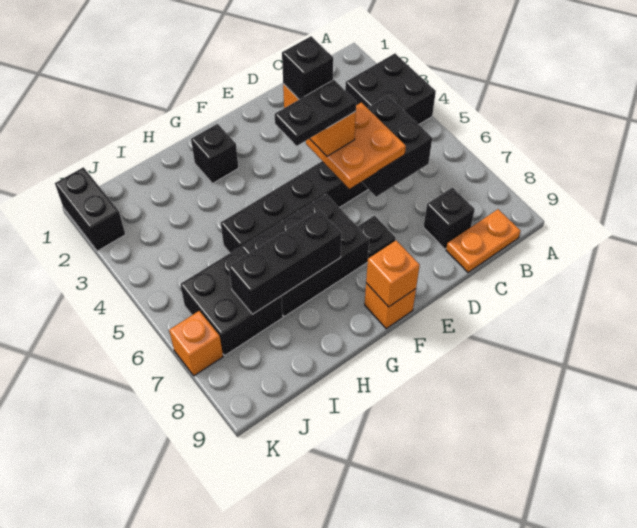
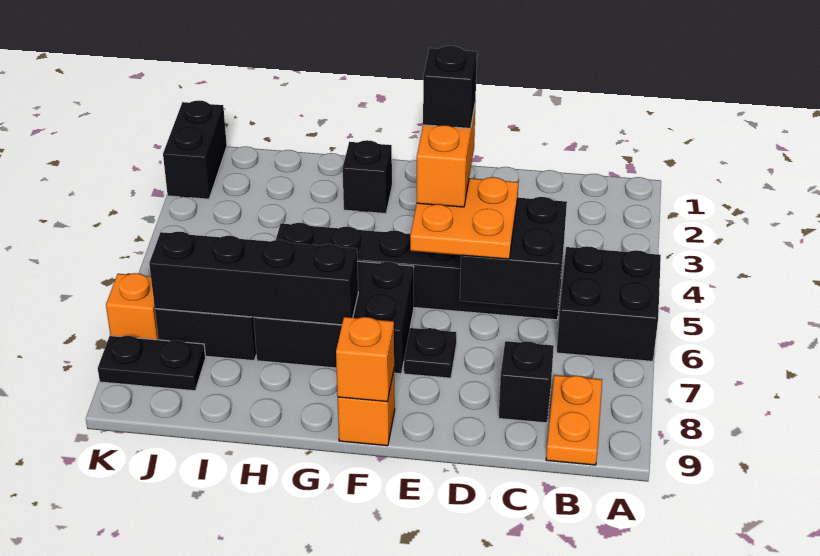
black 2x2 brick [345,54,436,125] -> black 2x2 brick moved to [557,246,661,361]
orange 1x2 plate [446,209,521,272] -> orange 1x2 plate turned to [546,375,602,465]
black 1x2 plate [275,80,356,146] -> black 1x2 plate moved to [98,336,206,391]
black 1x3 brick [229,210,342,314] -> black 1x4 brick [149,232,358,325]

